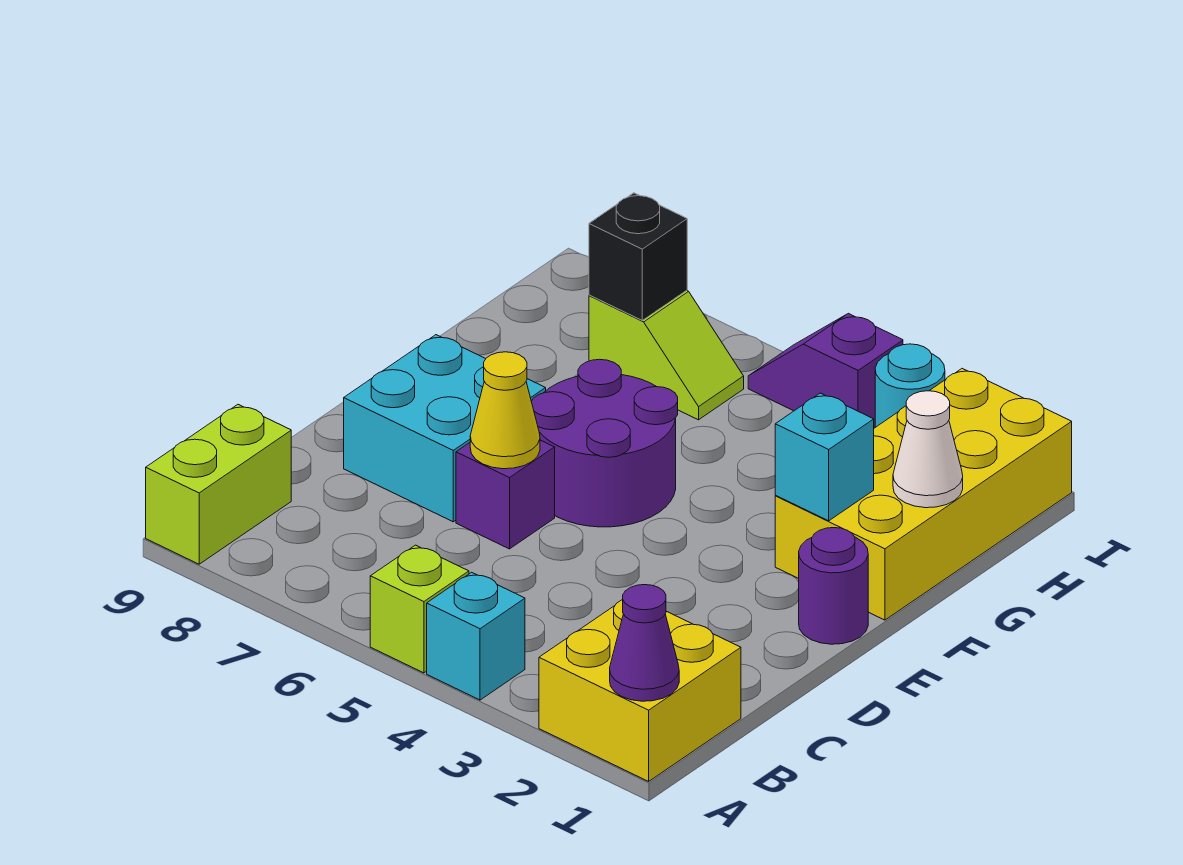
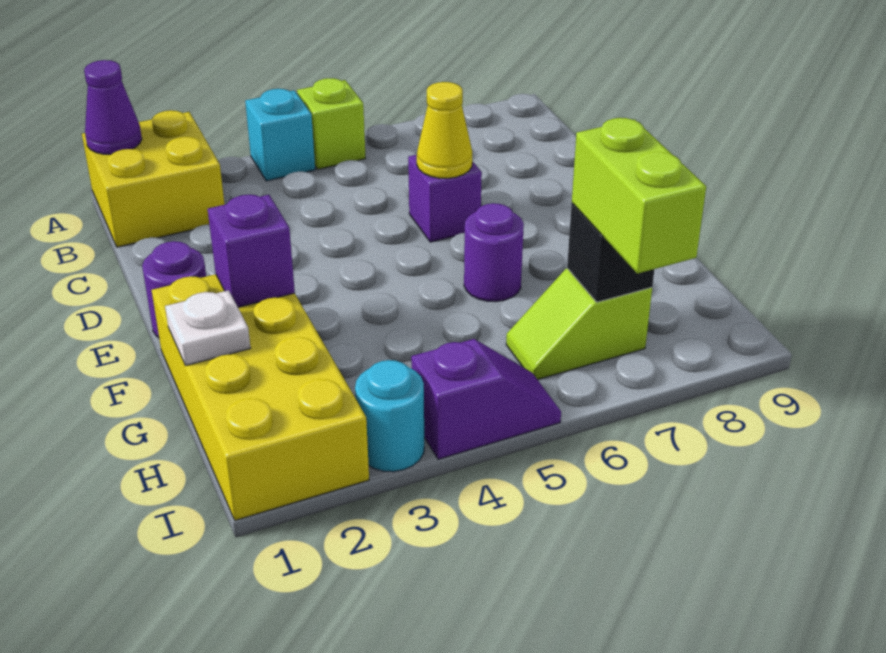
lime 1x2 brick [146,405,291,564] -> lime 1x2 brick moved to [572,118,706,274]
cyan 2x2 brick [344,335,546,522] -> none
purple 2x2 round brick [531,359,678,527] -> purple 1x1 round brick [464,203,524,302]
cyan 1x1 brick [775,393,874,521] -> purple 1x1 brick [208,195,295,307]
white 1x1 cone [893,391,963,508] -> white 1x1 plate [165,290,250,366]

